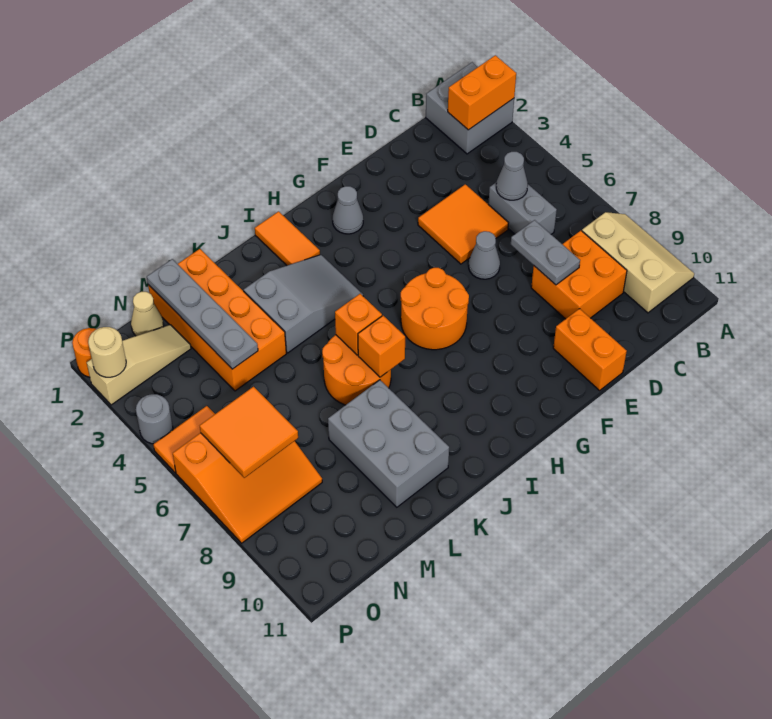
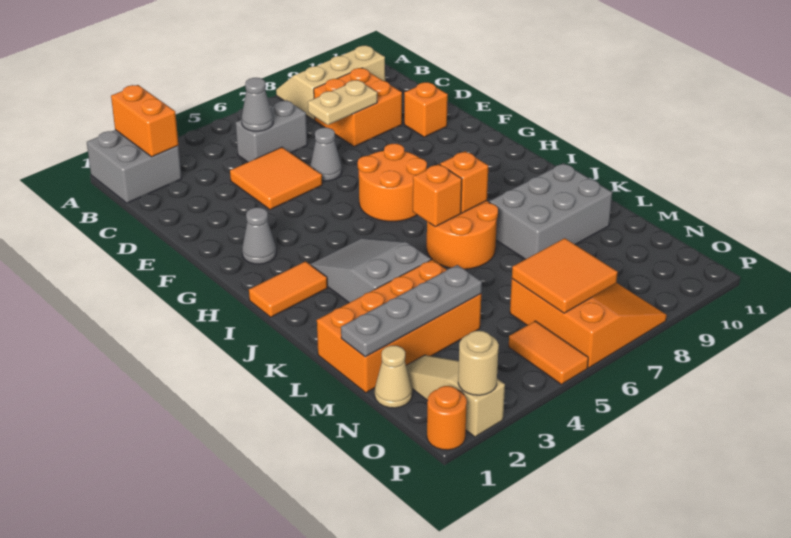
grey 1x2 plate [511,220,580,285] -> tan 1x2 plate [308,80,377,125]
orange 1x2 brick [553,309,627,390] -> orange 1x1 brick [404,82,448,137]
grey 1x1 round brick [136,394,173,444] -> none

